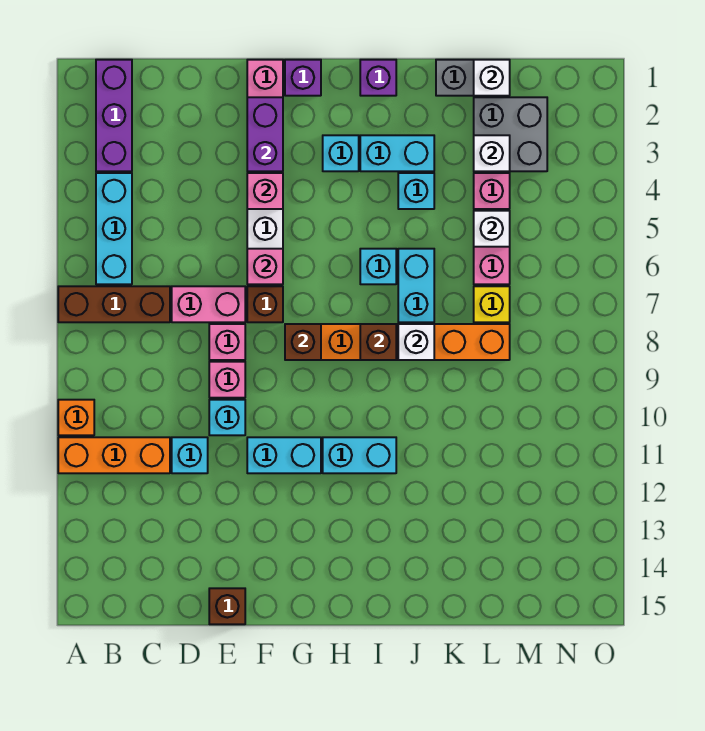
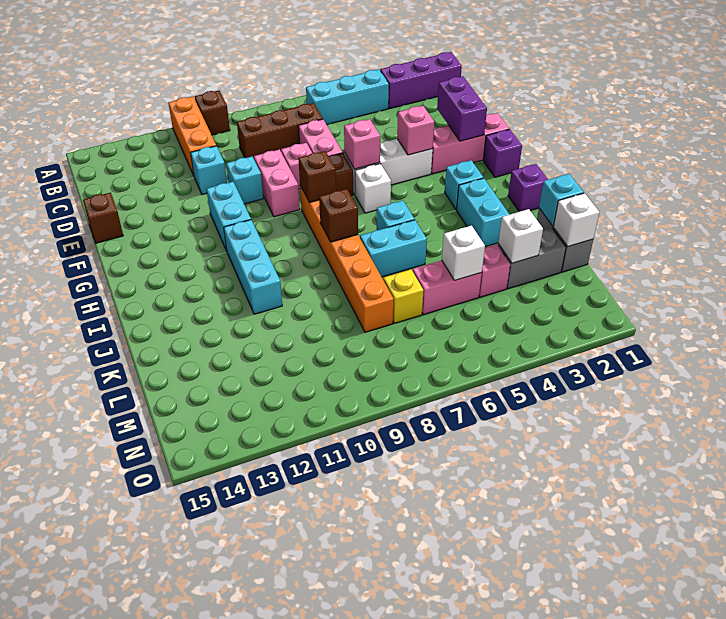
brown 1x3 brick [58,286,170,322] -> brown 1x3 brick turned to [237,103,323,158]
orange 1x1 brick [58,400,94,435] -> brown 1x1 brick [195,91,230,135]
pink 1x1 brick [209,362,245,398] -> pink 1x2 brick [254,149,300,217]
purple 1x2 brick [247,97,283,171] -> purple 1x2 brick turned to [437,76,487,141]
cyan 1x2 brick [323,437,396,473] -> cyan 1x3 brick [224,220,282,314]
cyan 1x1 brick [398,173,434,209] -> cyan 1x1 brick moved to [539,174,584,226]
white 1x1 brick [398,324,434,360] -> white 1x1 brick moved to [355,164,391,213]
grey 2x2 brick [474,97,547,171] -> grey 1x2 brick [498,228,566,289]

